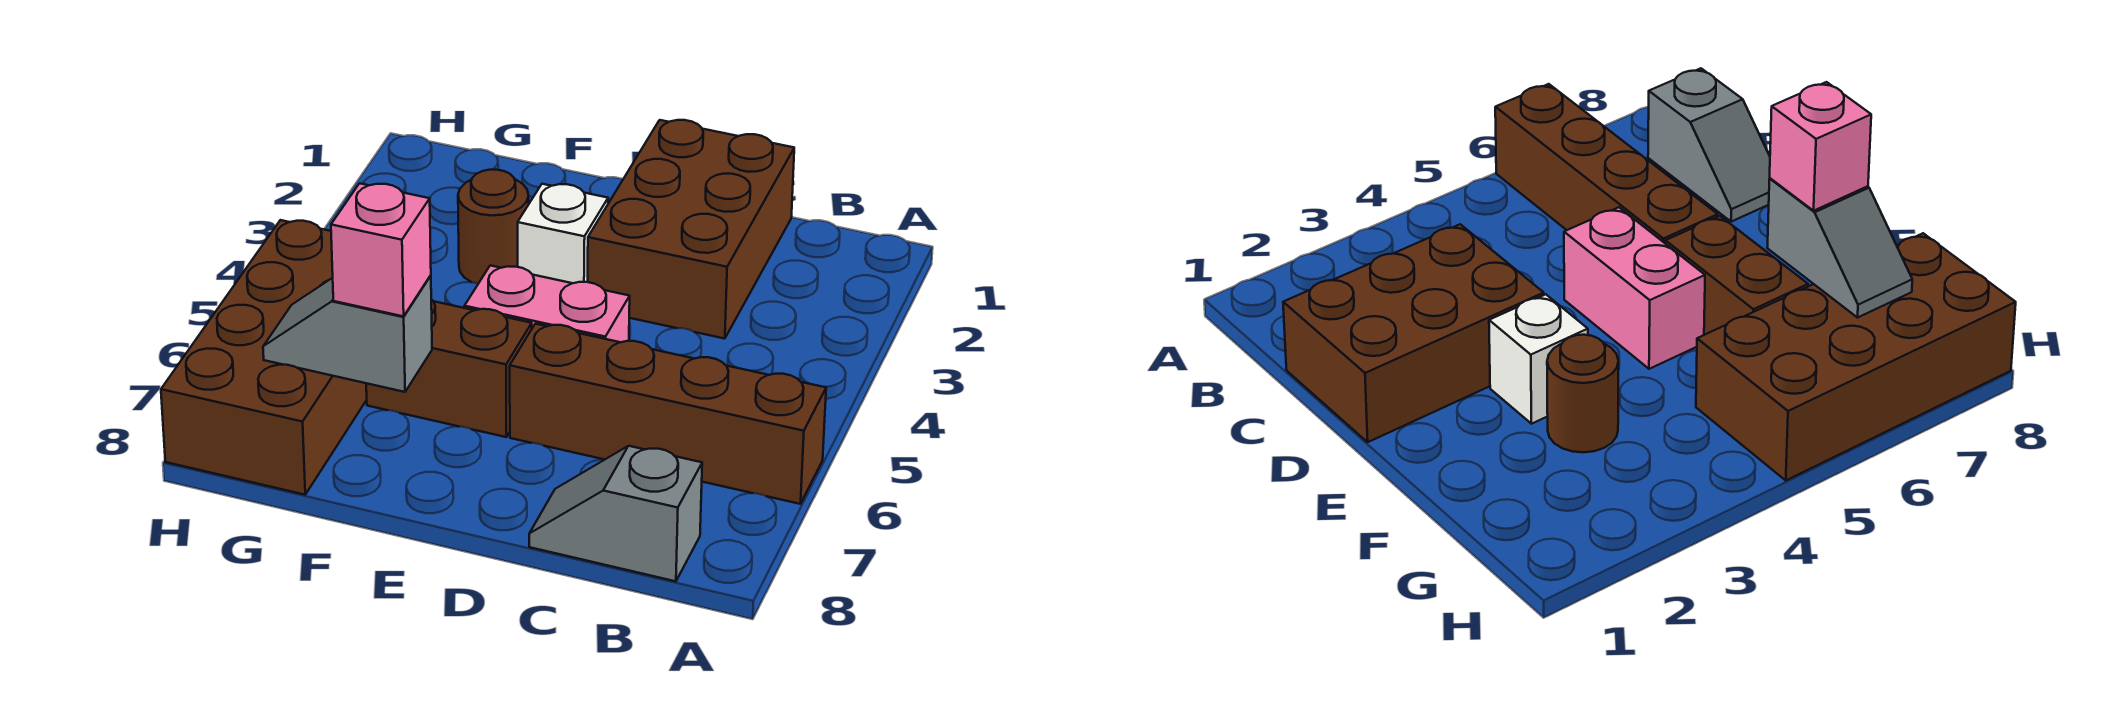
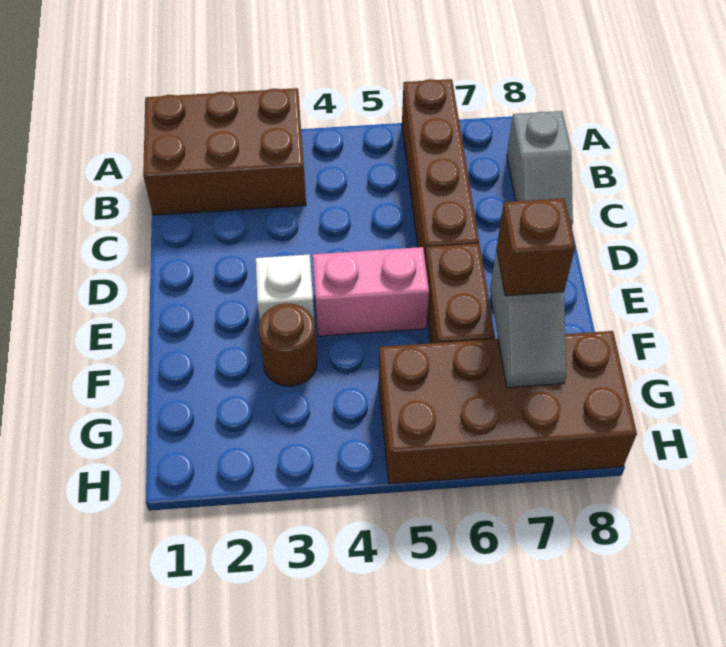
brown 2x3 brick [588,120,794,339] -> brown 2x3 brick moved to [143,88,306,215]
pink 1x2 brick [465,266,630,342] -> pink 1x2 brick turned to [313,247,429,336]
pink 1x1 brick [331,183,431,316] -> brown 1x1 brick [497,198,575,296]

